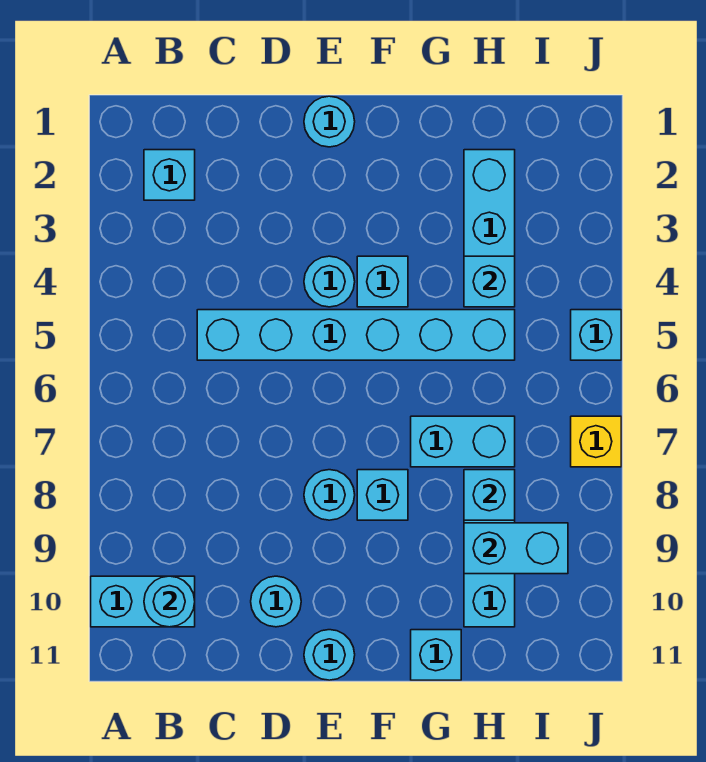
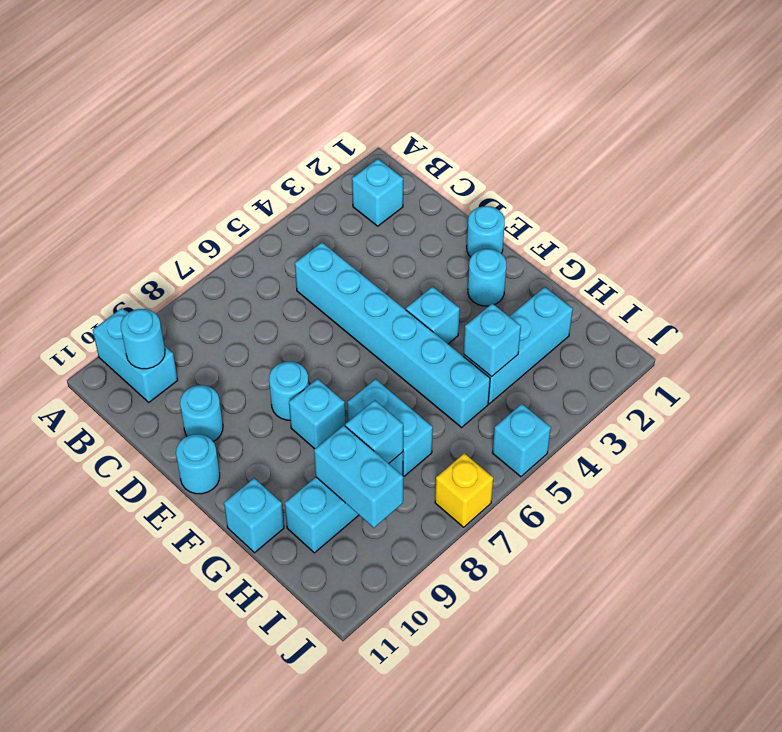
cyan 1x1 round brick [304,256,355,307] -> cyan 1x1 round brick moved to [468,249,506,306]

